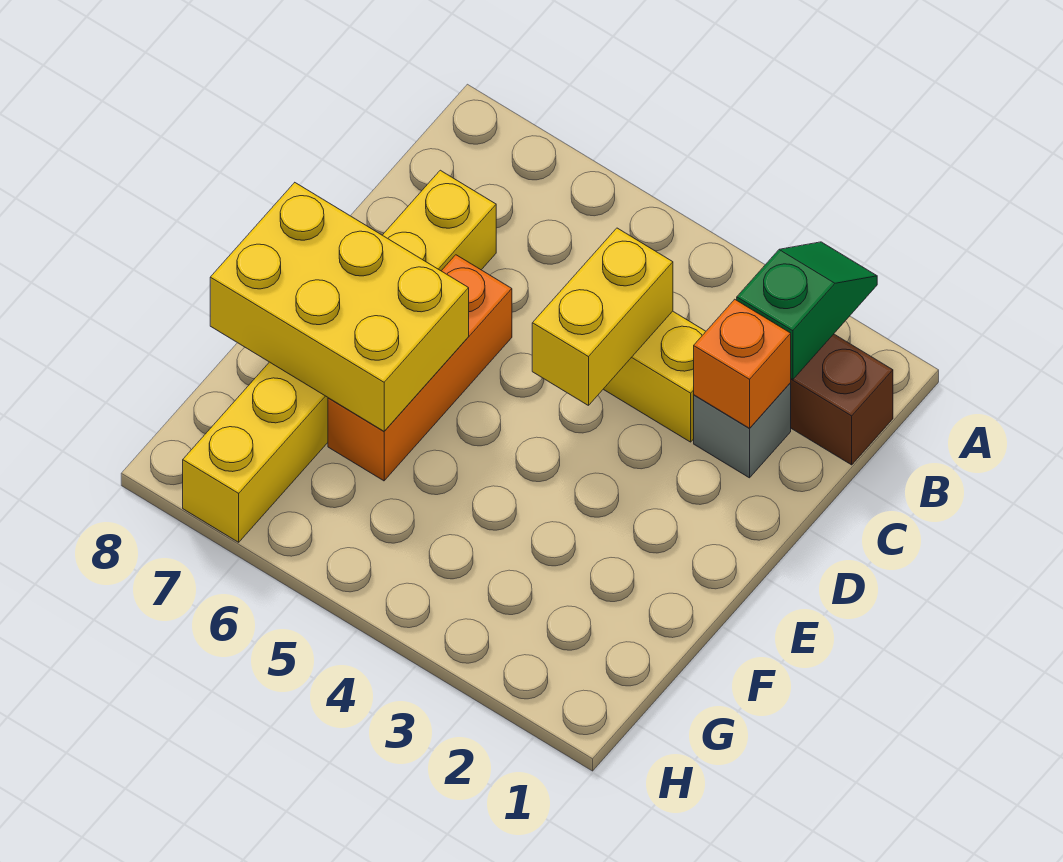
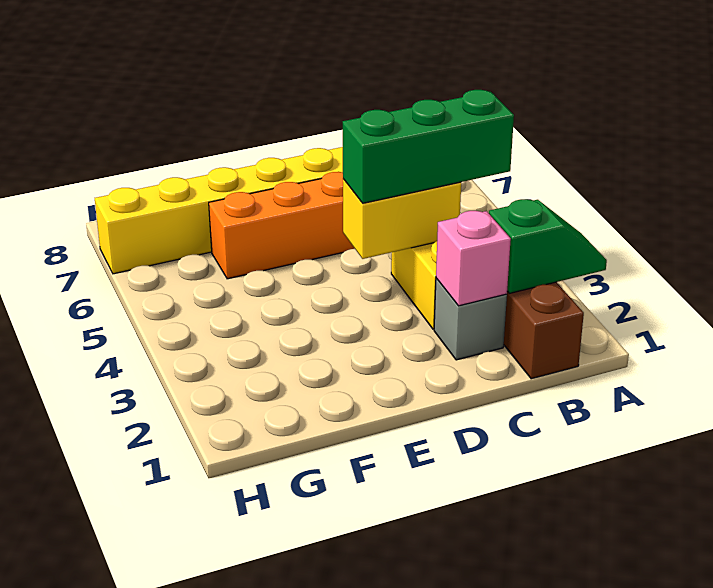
none -> green 1x3 brick [343,90,514,203]
orange 1x1 brick [694,299,791,428] -> pink 1x1 brick [436,211,511,306]
yellow 2x3 brick [210,183,469,431] -> none

